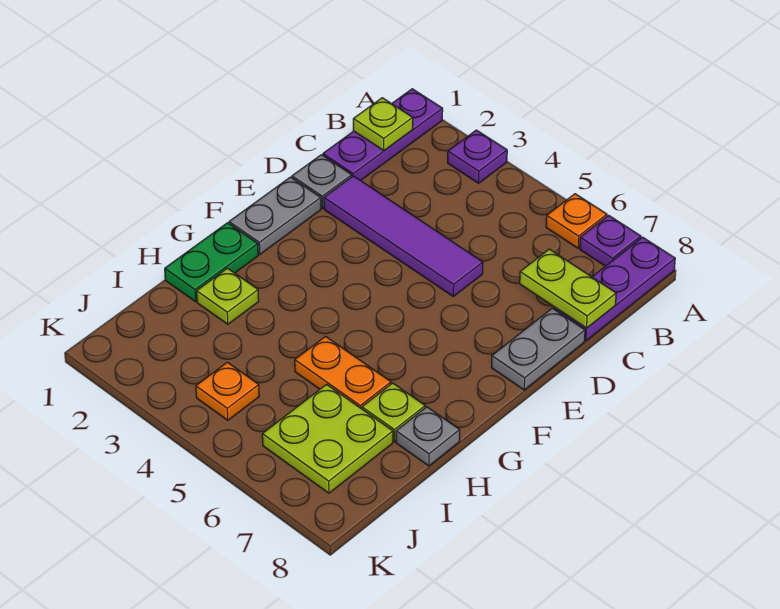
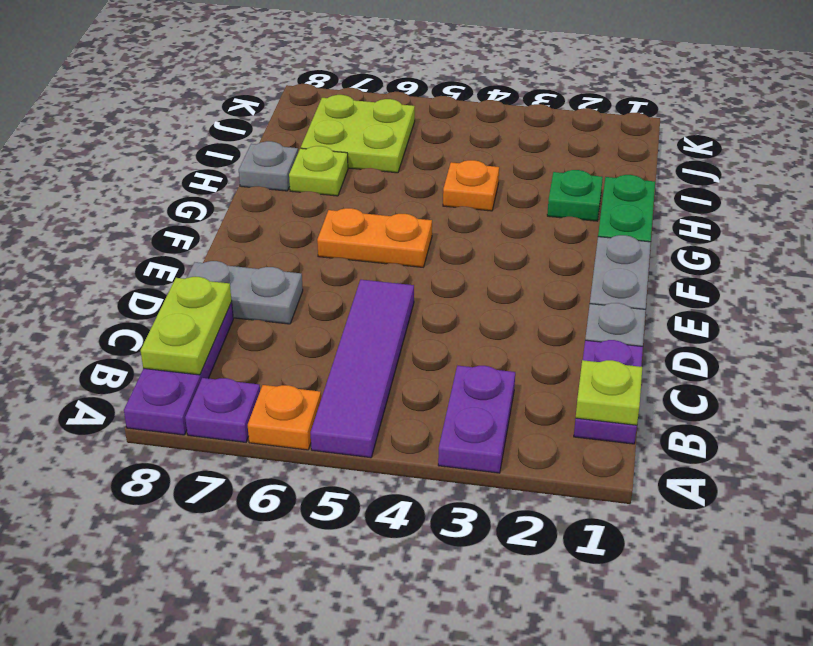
purple 1x3 plate [323,89,443,181] -> purple 1x2 plate [574,340,643,444]
purple 1x1 plate [448,130,507,183] -> purple 1x2 plate [438,366,515,473]
lime 1x2 plate [520,249,616,328] -> lime 1x2 plate turned to [141,277,232,375]
purple 1x4 tile [324,176,483,296] -> purple 1x4 tile turned to [311,280,414,458]
grey 1x2 plate [491,308,585,390] -> grey 1x2 plate turned to [187,261,303,324]
lime 1x1 plate [197,268,259,324] -> green 1x1 plate [547,170,603,221]
orange 1x2 plate [295,337,391,409] -> orange 1x2 plate moved to [317,208,432,267]
orange 1x1 plate [196,362,259,420] -> orange 1x1 plate moved to [443,160,499,211]

